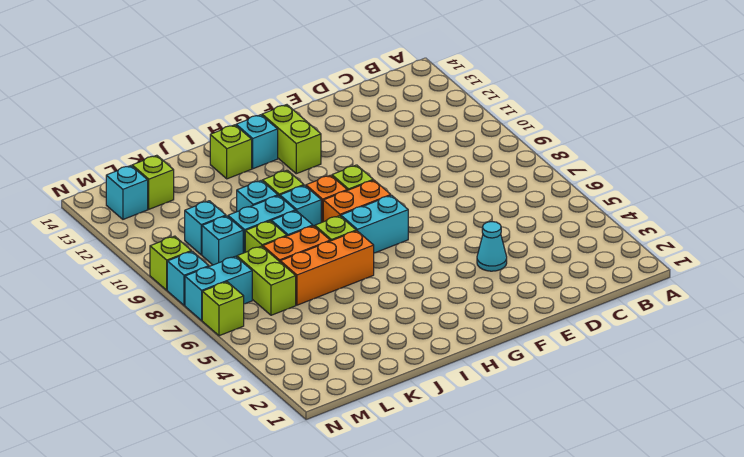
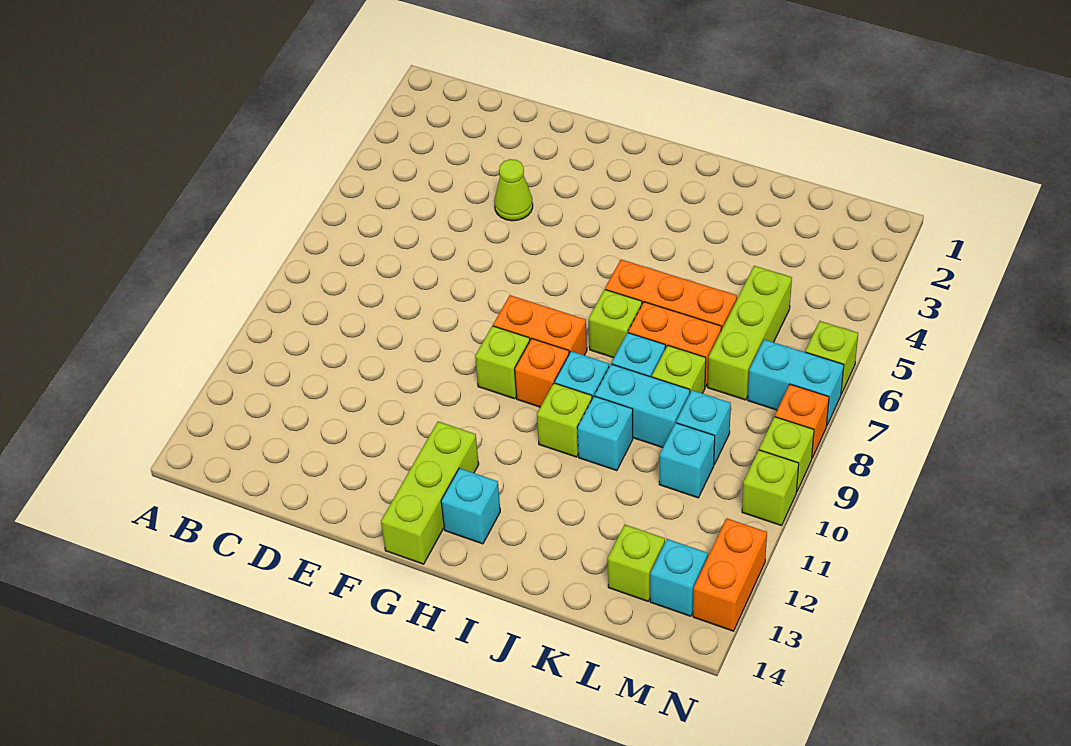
cyan 1x1 cone [477,222,507,271] -> lime 1x1 cone [494,159,533,221]
cyan 1x2 brick [341,195,408,253] -> none
lime 1x2 brick [262,105,321,174] -> lime 1x3 brick [381,422,479,564]
lime 1x1 brick [210,125,252,179] -> lime 1x1 brick moved to [742,450,799,526]
lime 1x2 brick [237,246,296,315] -> lime 1x3 brick [708,266,792,400]
cyan 1x1 brick [167,251,209,305] -> orange 1x1 brick [775,384,829,458]
none -> orange 1x2 brick [693,518,767,631]

